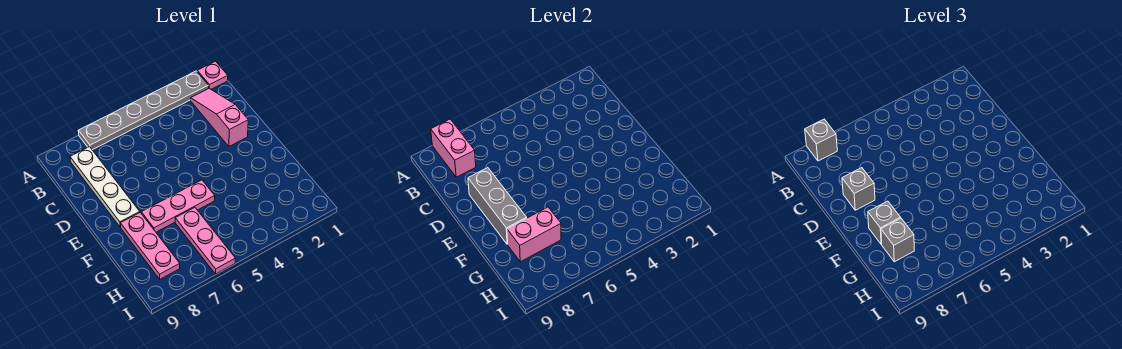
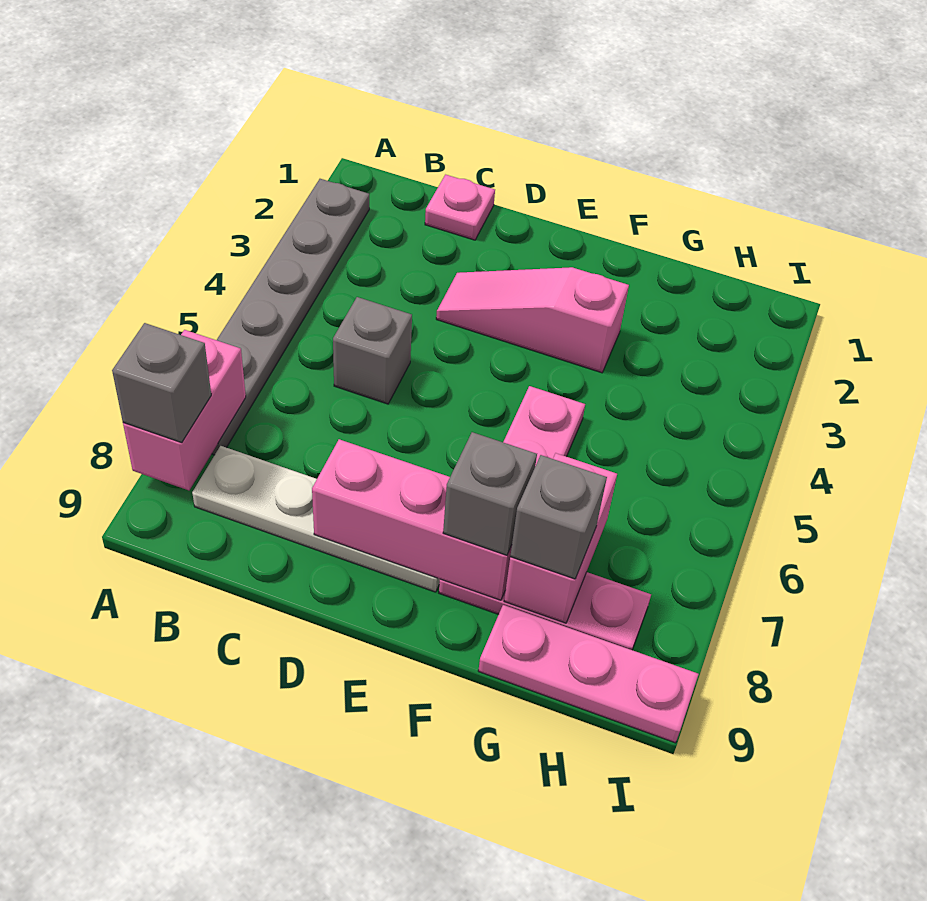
pink 1x1 plate [197,61,228,89] -> pink 1x1 plate moved to [425,175,495,240]
pink 1x2 brick [431,119,476,177] -> pink 1x2 brick turned to [123,330,246,490]
pink 1x3 slope [191,88,248,146] -> pink 1x3 slope moved to [436,267,629,373]
grey 1x3 brick [468,168,527,244] -> pink 1x3 brick [312,439,512,600]
grey 1x1 brick [842,168,875,210] -> grey 1x1 brick moved to [333,297,412,404]
pink 1x3 plate [175,207,235,274] -> pink 1x3 plate moved to [478,605,699,743]

